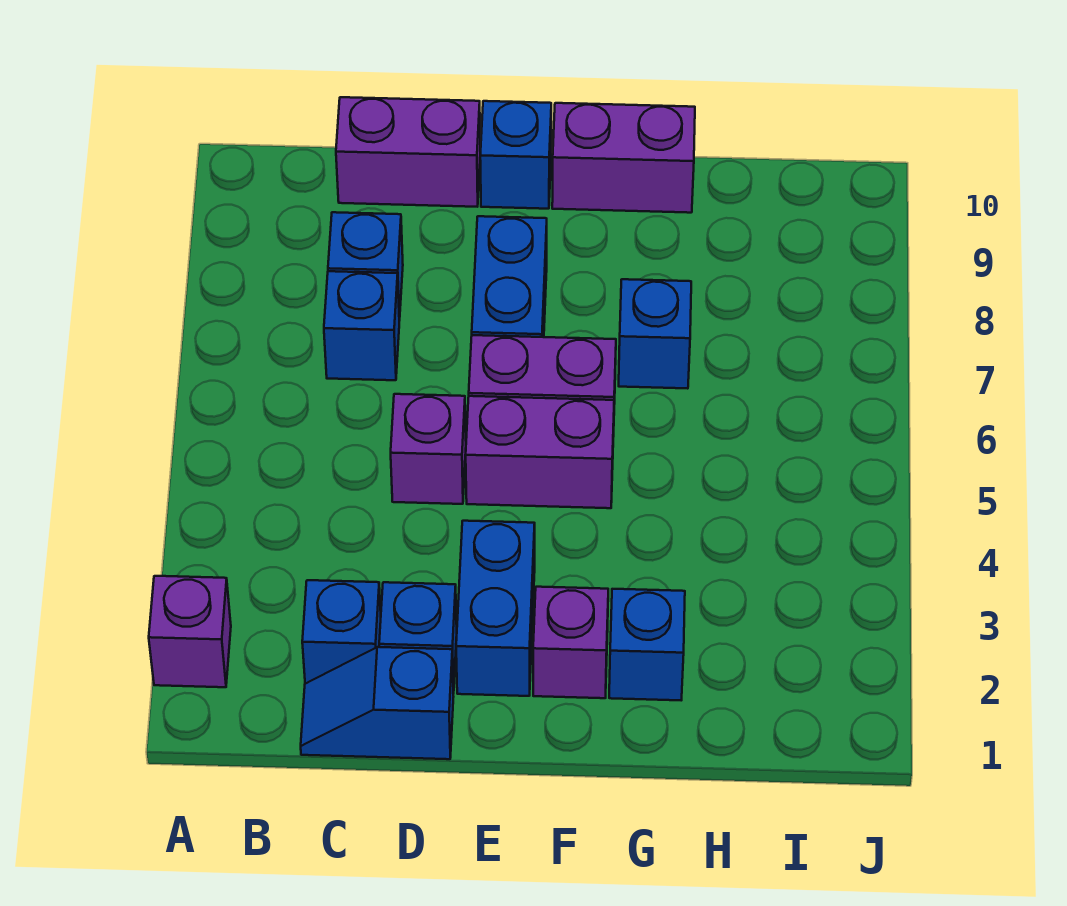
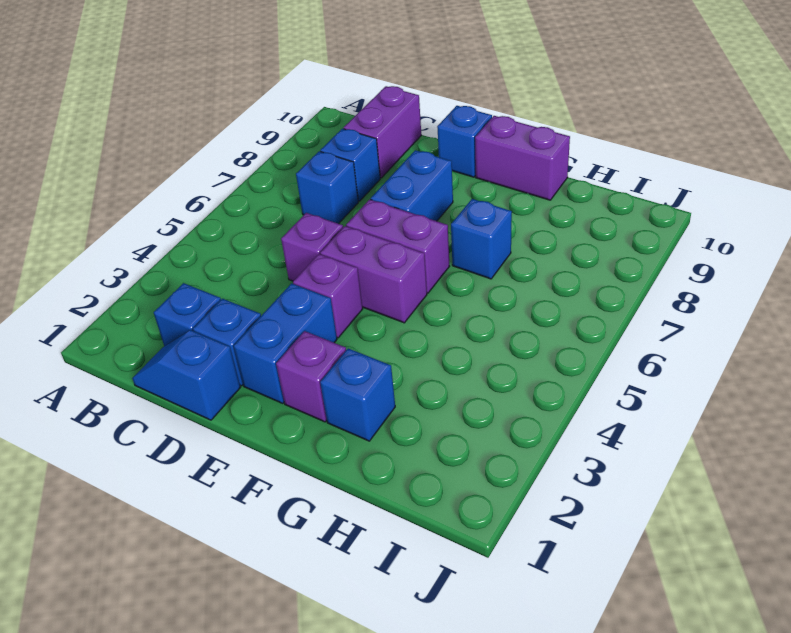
purple 1x1 brick [149,576,231,687] -> purple 1x1 brick moved to [293,254,363,338]
purple 1x2 brick [336,97,480,207] -> purple 1x2 brick turned to [344,86,421,178]

